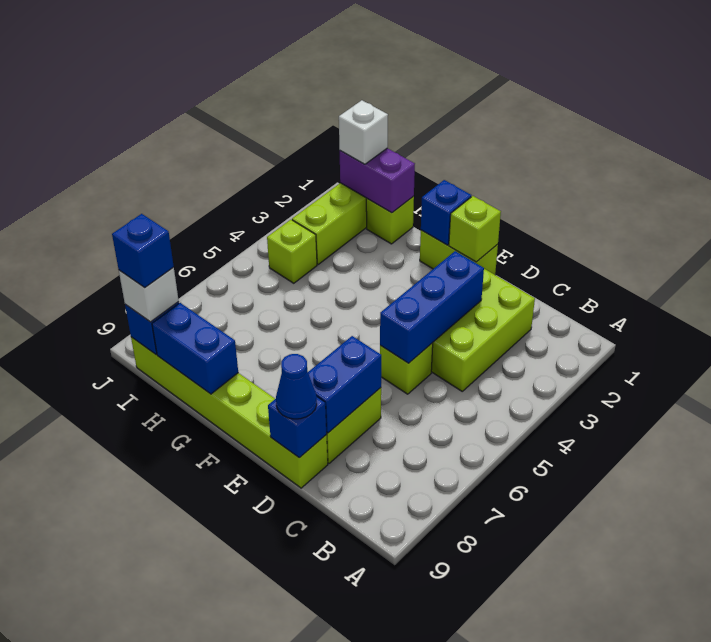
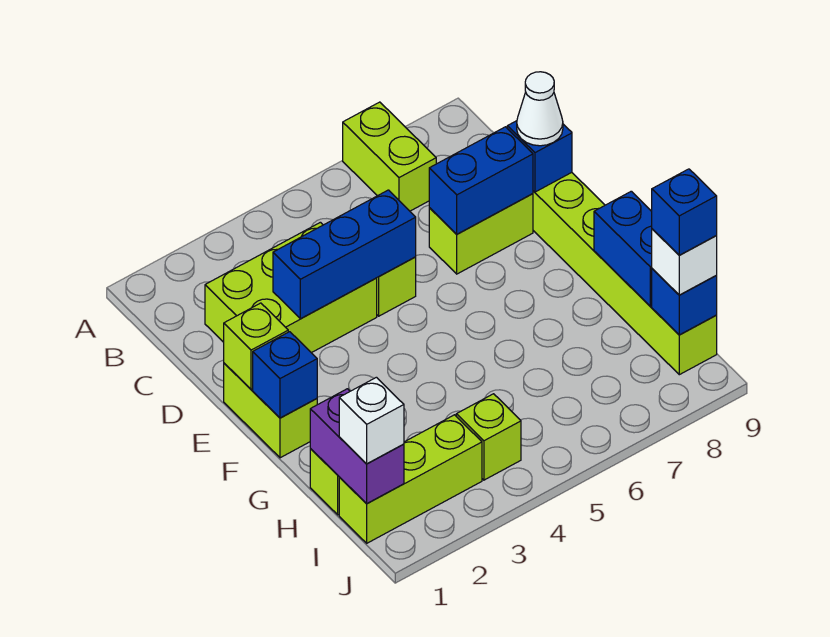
none -> lime 1x2 brick [343,102,436,211]
blue 1x1 cone [276,354,317,419] -> white 1x1 cone [517,72,563,146]

